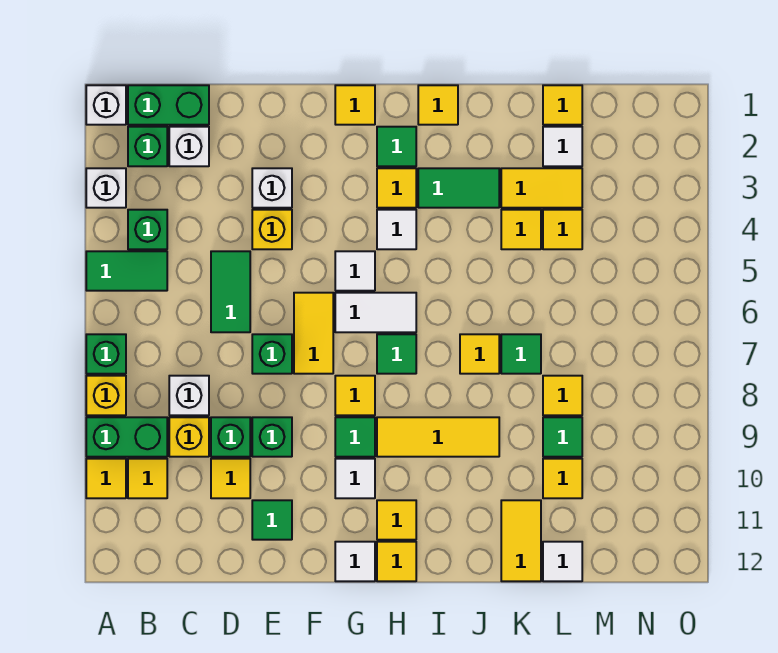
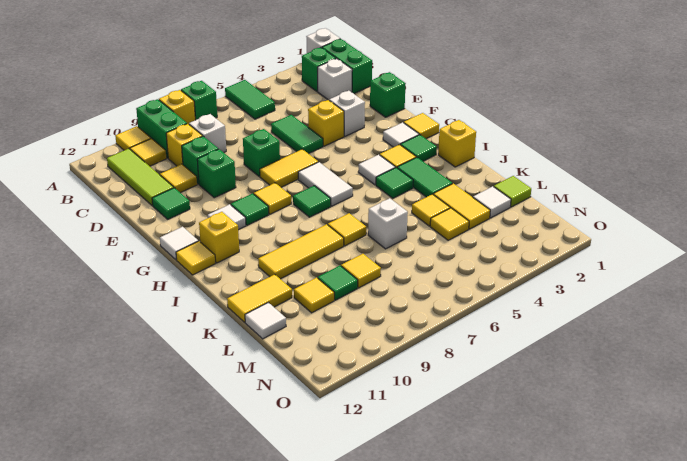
white 1x1 brick [86,168,126,208] -> white 1x1 brick moved to [368,198,408,249]
green 1x1 brick [128,210,167,249] -> green 1x1 brick moved to [370,72,406,117]
none -> lime 1x3 tile [107,149,174,206]
green 1x2 tile [211,251,250,332] -> green 1x2 tile turned to [271,115,323,154]
white 1x1 tile [335,251,375,291] -> white 1x1 tile moved to [383,122,419,147]
yellow 1x3 tile [377,417,499,457] -> yellow 1x3 tile turned to [258,224,344,279]
yellow 1x1 tile [377,500,416,540] -> yellow 1x1 brick [199,212,239,263]
yellow 1x1 tile [418,85,458,125] -> yellow 1x1 brick [438,120,476,167]
green 1x1 tile [501,334,541,374] -> green 1x1 tile moved to [376,168,413,198]
yellow 1x1 tile [543,85,582,125] -> lime 1x1 tile [494,176,531,207]

